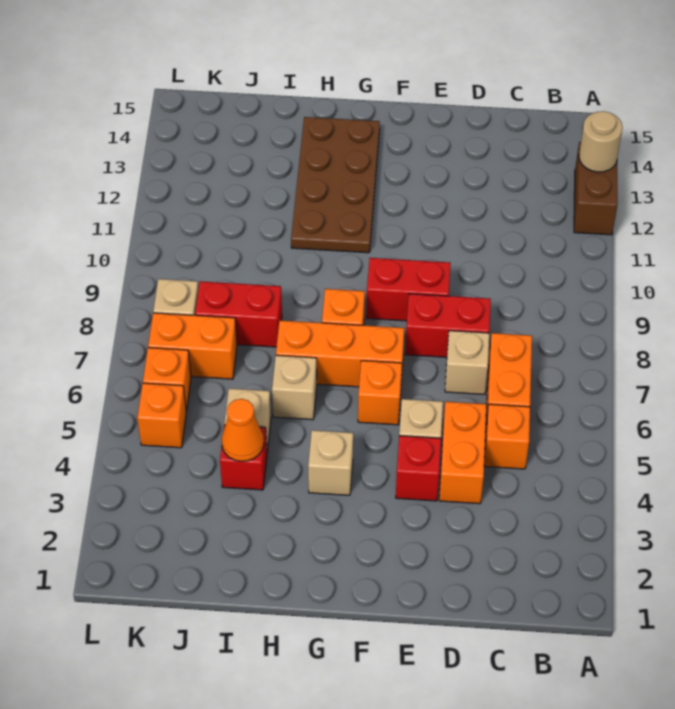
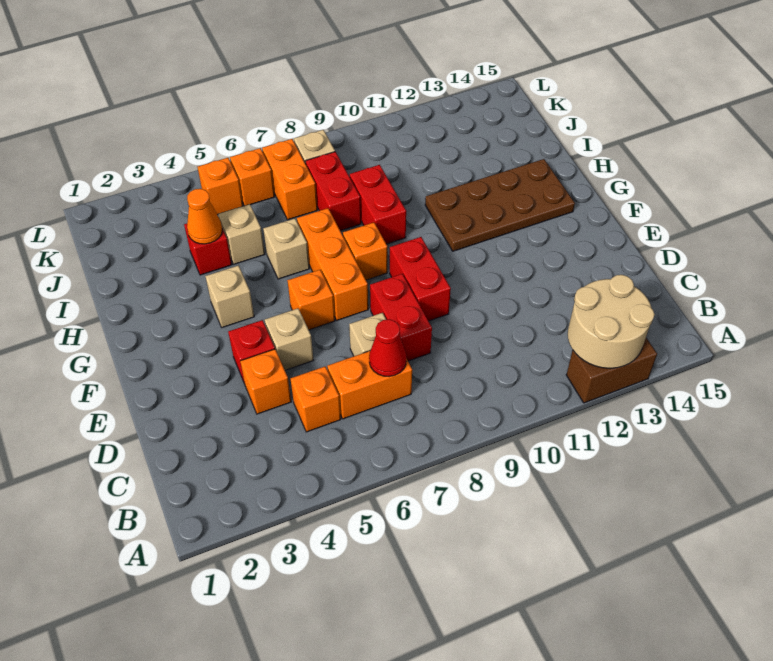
tan 1x1 round brick [579,111,623,172] -> tan 2x2 round brick [568,275,655,368]
none -> red 1x1 cone [369,319,406,377]
orange 1x2 brick [439,402,487,504] -> orange 1x1 brick [240,349,291,414]
none -> red 1x2 brick [350,165,406,244]

